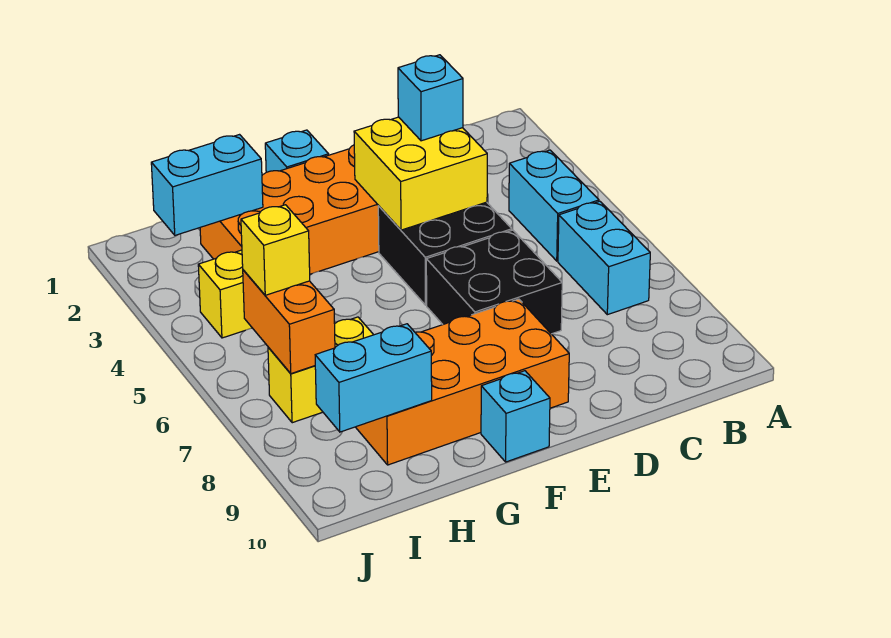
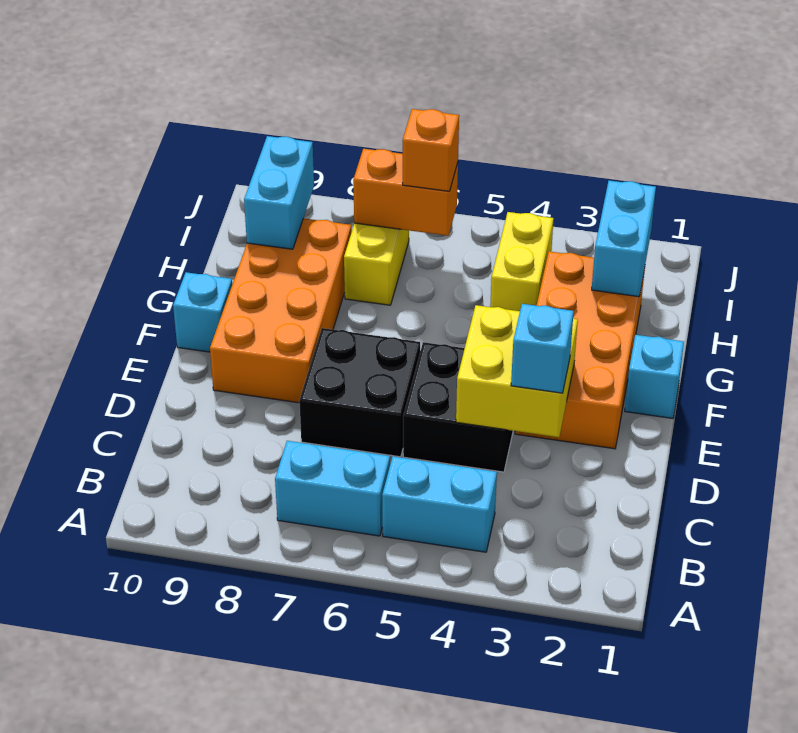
yellow 1x1 brick [241,205,310,295] -> orange 1x1 brick [403,109,459,191]

